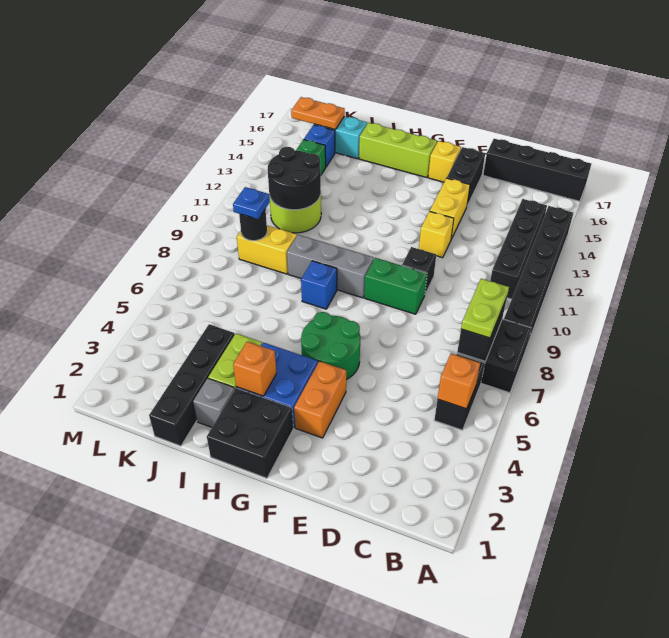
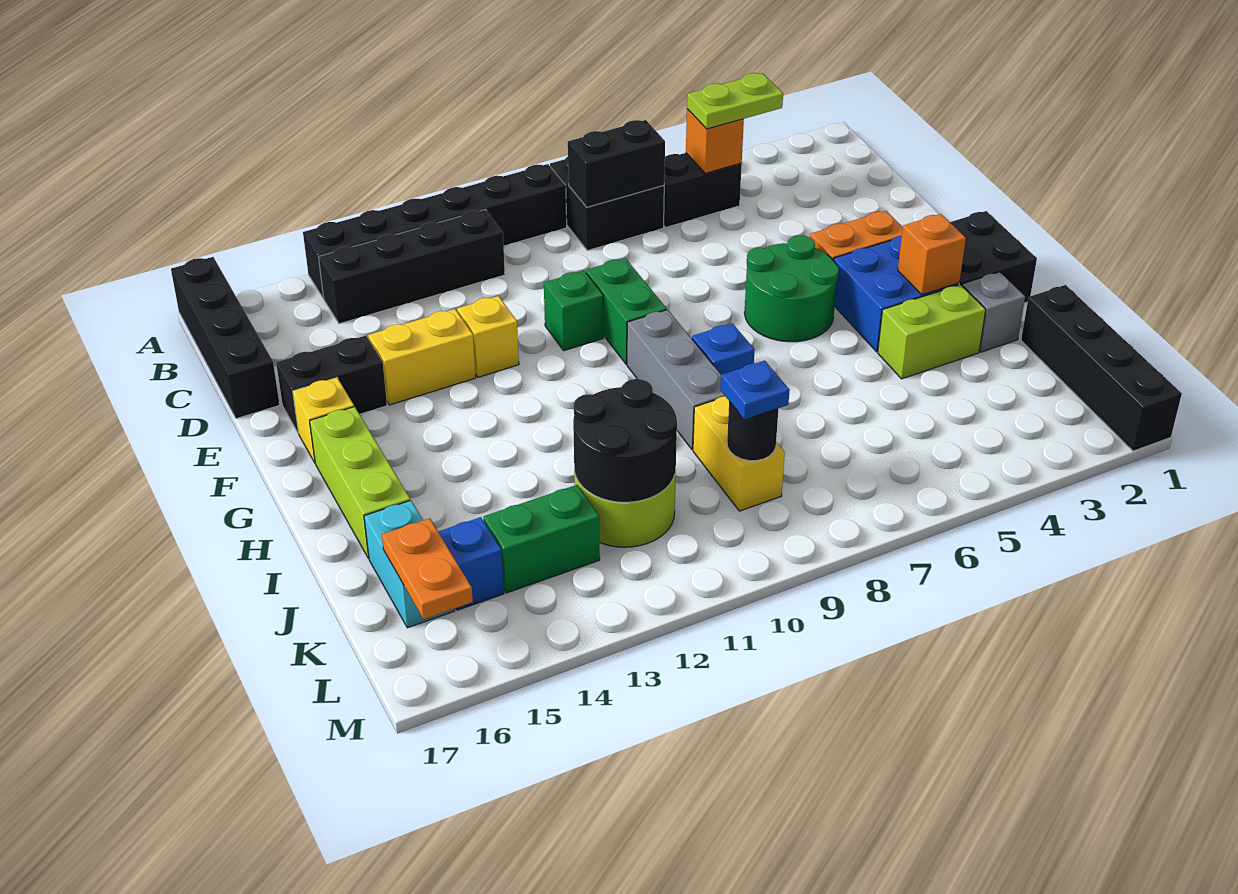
lime 1x2 plate [461,279,509,338] -> lime 1x2 plate moved to [687,73,783,129]
black 1x1 brick [402,247,436,294] -> green 1x1 brick [544,271,603,351]
black 1x4 brick [149,324,235,446] -> black 1x4 brick turned to [1021,285,1182,451]

